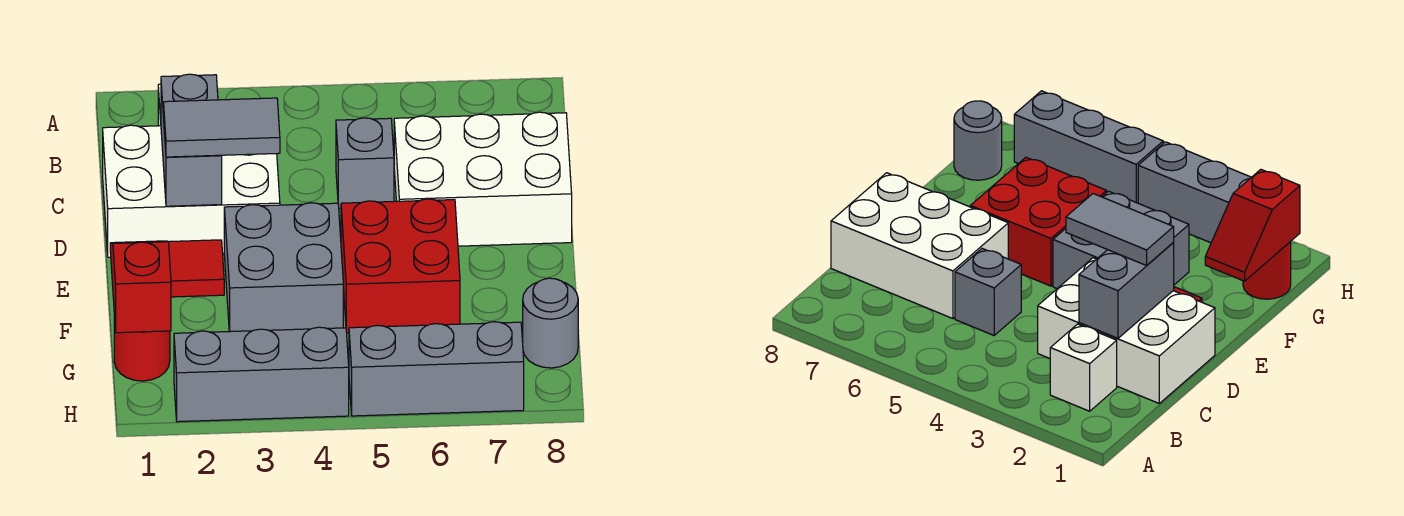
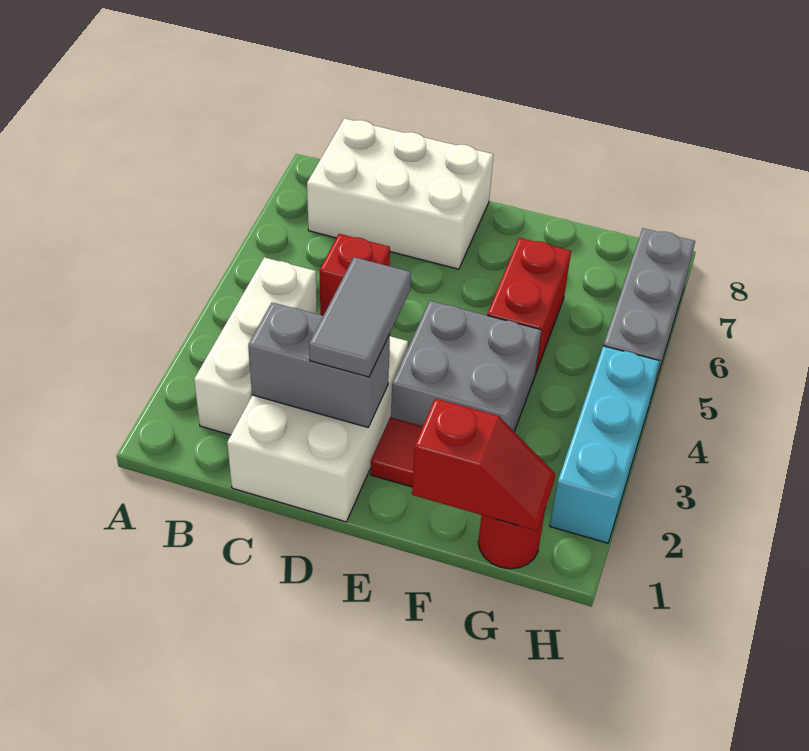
white 1x1 brick [1050,324,1117,411] -> white 1x3 brick [194,257,317,435]
grey 1x1 brick [336,118,394,208] -> red 1x1 brick [319,234,390,316]
white 2x3 brick [394,112,572,246] -> white 2x3 brick turned to [307,118,494,269]
red 2x2 brick [341,199,460,333] -> red 1x2 brick [487,238,571,374]
red 1x2 slope [110,241,171,333] -> red 1x2 slope turned to [412,398,555,531]
grey 1x1 round brick [523,278,578,368] -> none
grey 1x3 brick [174,327,349,422] -> cyan 1x3 brick [550,346,660,543]

